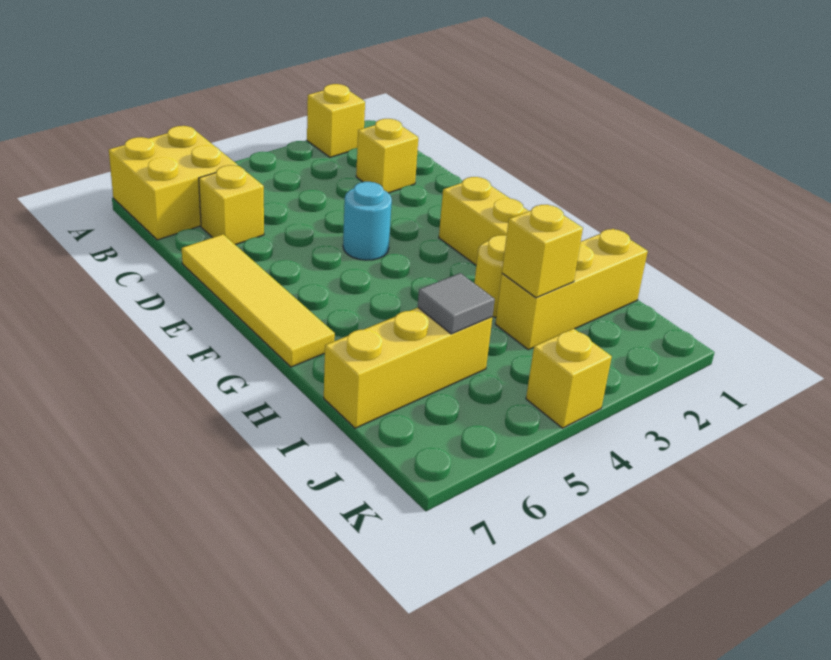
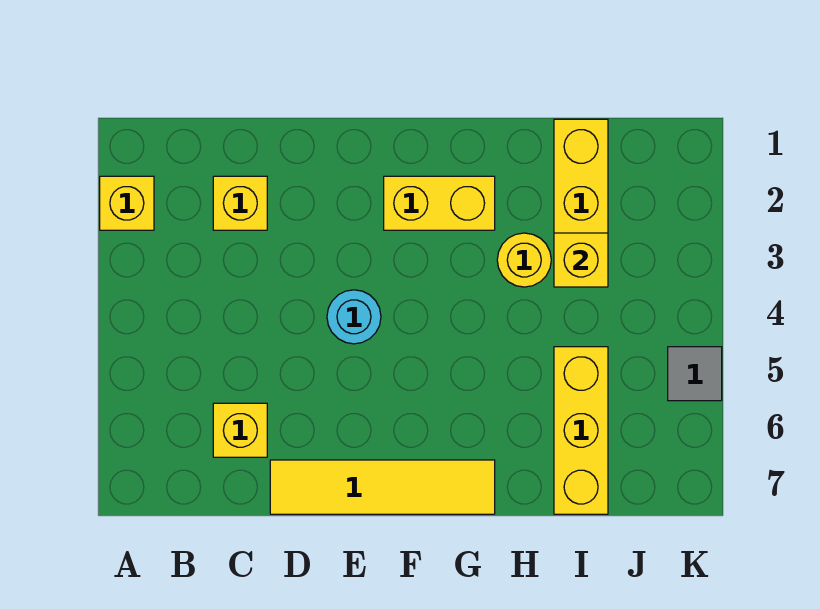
yellow 2x2 brick [109,126,238,240] -> none
grey 1x1 tile [418,273,495,334] -> grey 1x1 tile moved to [668,347,722,401]
yellow 1x1 brick [526,328,612,428] -> none

